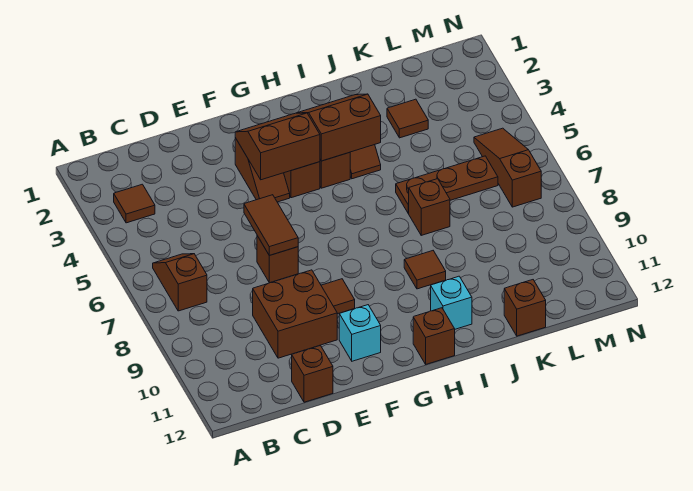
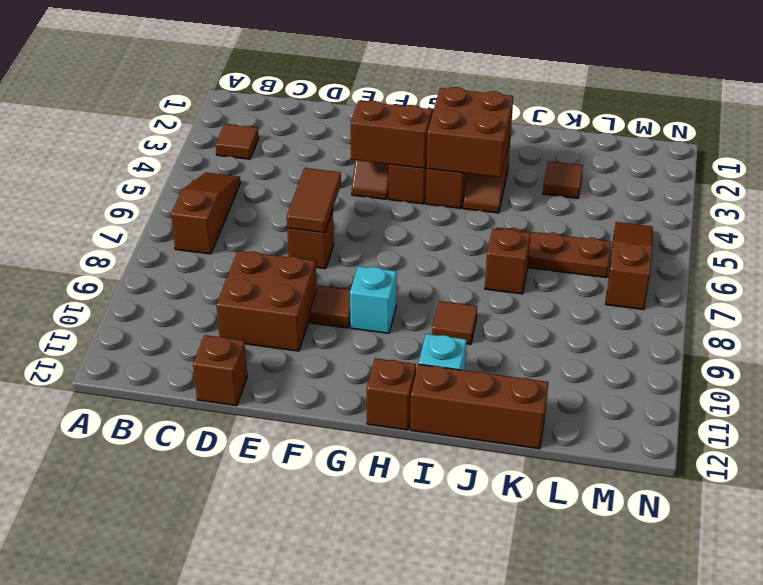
brown 1x2 slope [153,254,207,311] -> brown 1x3 slope [171,172,240,254]
cyan 1x1 brick [339,305,381,361] -> cyan 1x1 brick moved to [350,266,397,333]
brown 2x2 slope [297,94,381,161] -> brown 2x2 brick [426,87,513,177]
brown 1x1 brick [504,280,546,336] -> brown 1x3 brick [410,364,548,449]

